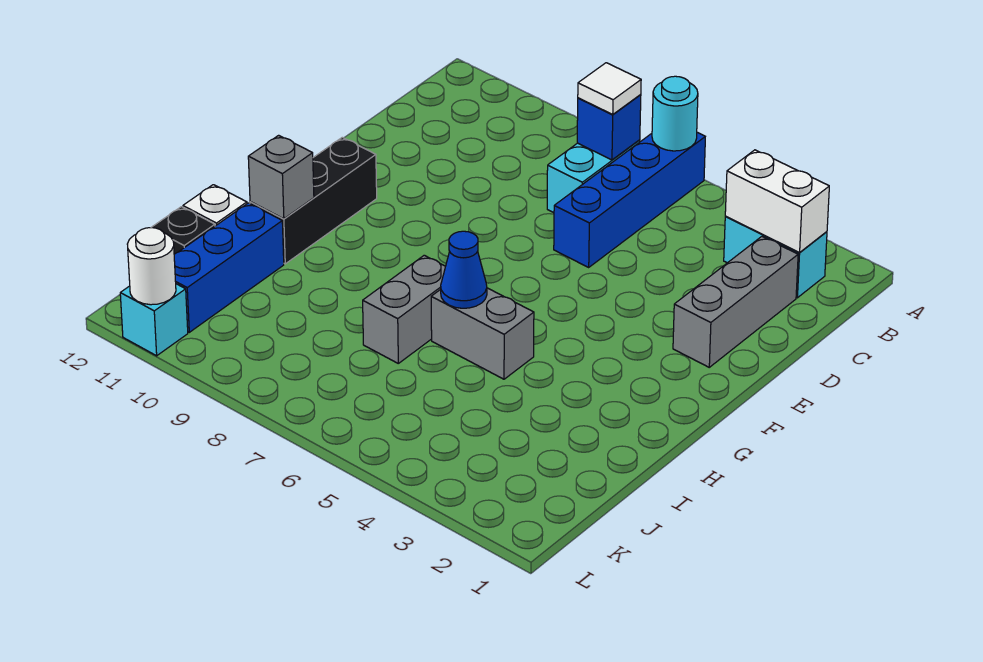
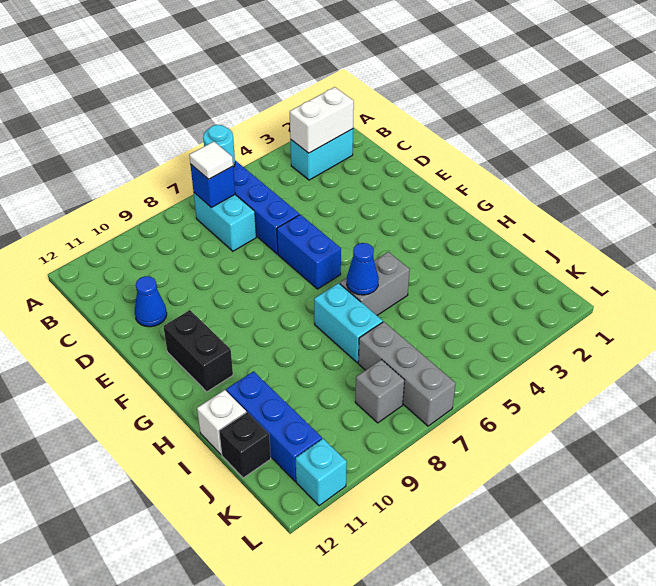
grey 1x3 brick [673,237,798,367] -> grey 1x3 brick moved to [358,322,456,426]
none -> blue 1x1 cone [135,276,167,327]
none -> blue 1x2 brick [277,215,341,289]
black 1x3 brick [250,137,377,264] -> black 1x2 brick [163,310,233,392]
grey 1x2 brick [363,255,446,363] -> cyan 1x2 brick [314,283,383,363]
grey 1x1 brick [248,135,314,219] -> grey 1x1 brick moved to [355,360,404,423]
white 1x1 round brick [127,228,176,305] -> none

